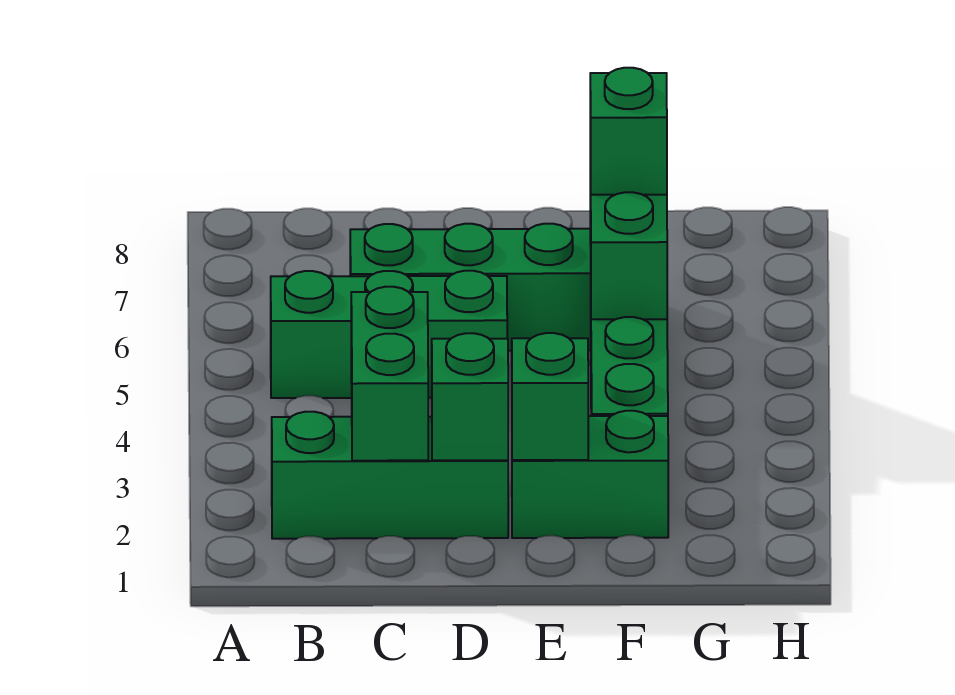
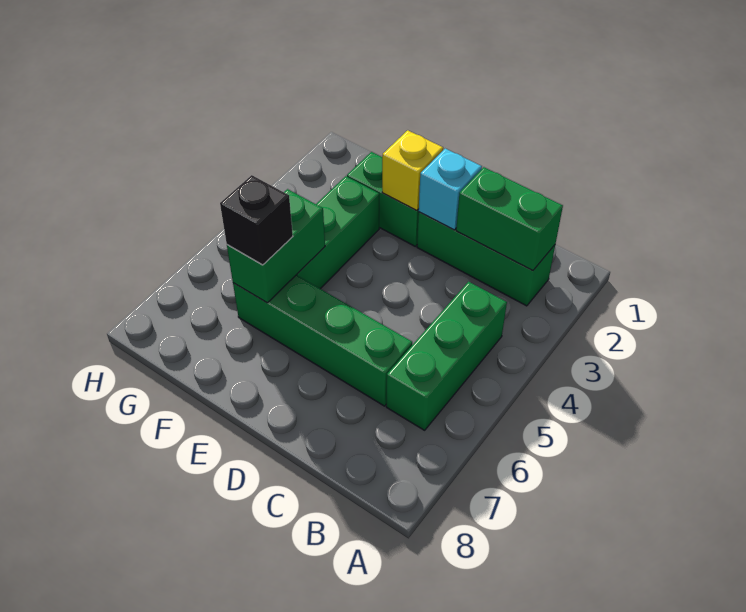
green 1x3 brick [271,271,507,398] -> green 1x3 brick turned to [386,282,507,430]
green 1x2 brick [351,287,428,461] -> green 1x2 brick turned to [456,167,563,270]
green 1x1 brick [432,333,508,460] -> cyan 1x1 brick [419,149,482,230]
green 1x1 brick [512,333,588,460] -> yellow 1x1 brick [382,130,443,210]
green 1x1 brick [590,68,667,195] -> black 1x1 brick [220,175,293,265]

